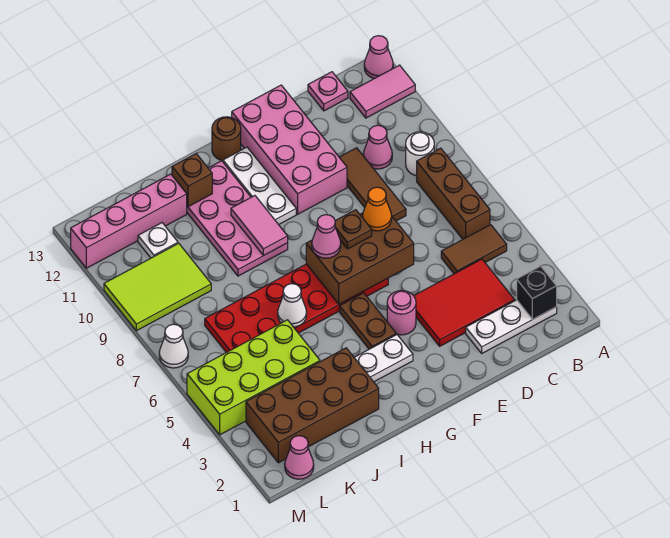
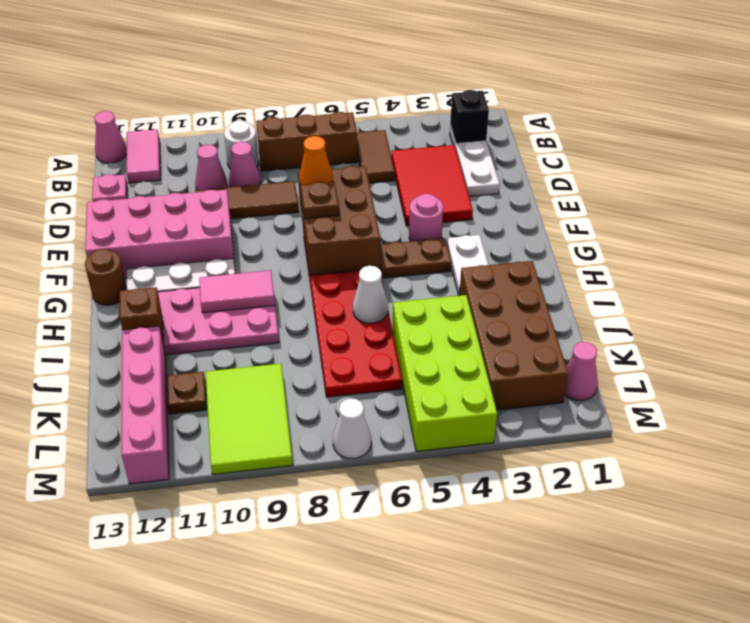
pink 1x1 cone [312,215,341,258] -> pink 1x1 cone moved to [229,142,261,187]
white 1x1 plate [138,223,178,258] -> brown 1x1 plate [166,372,207,414]

